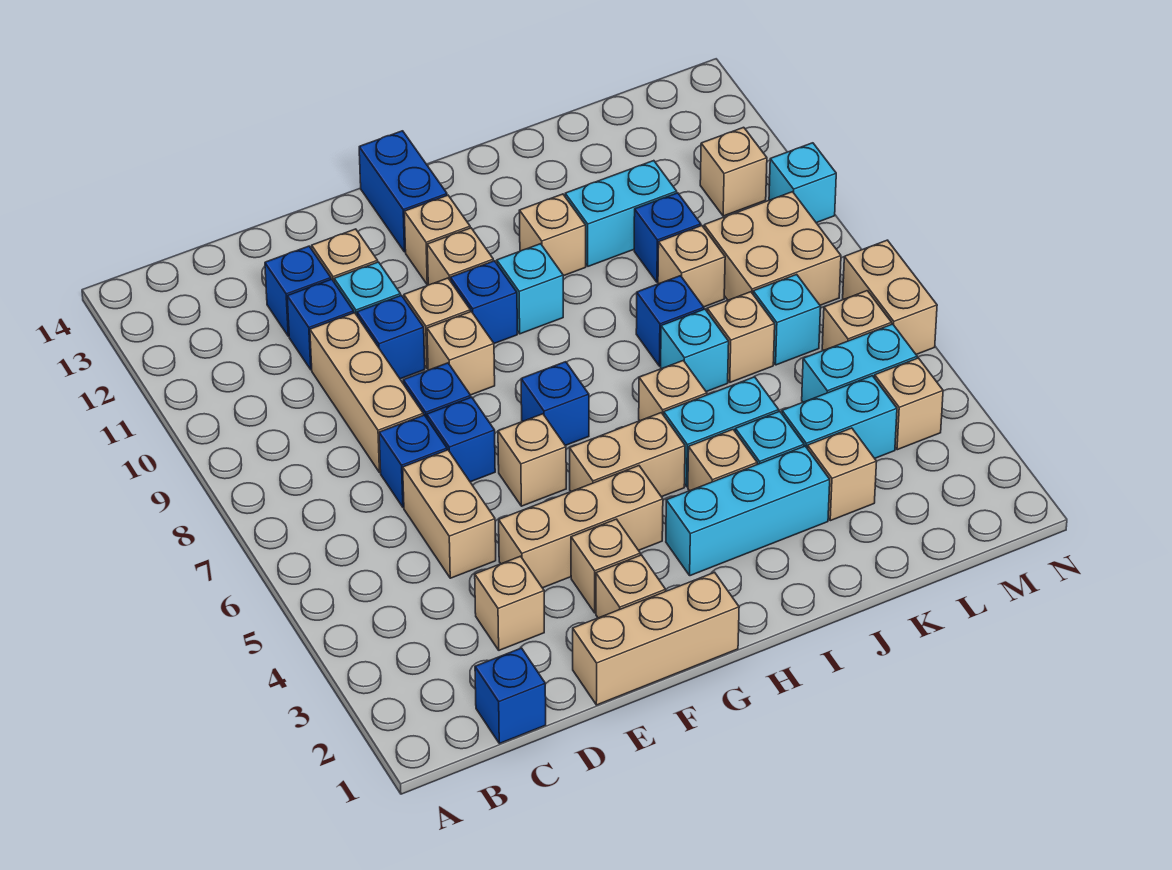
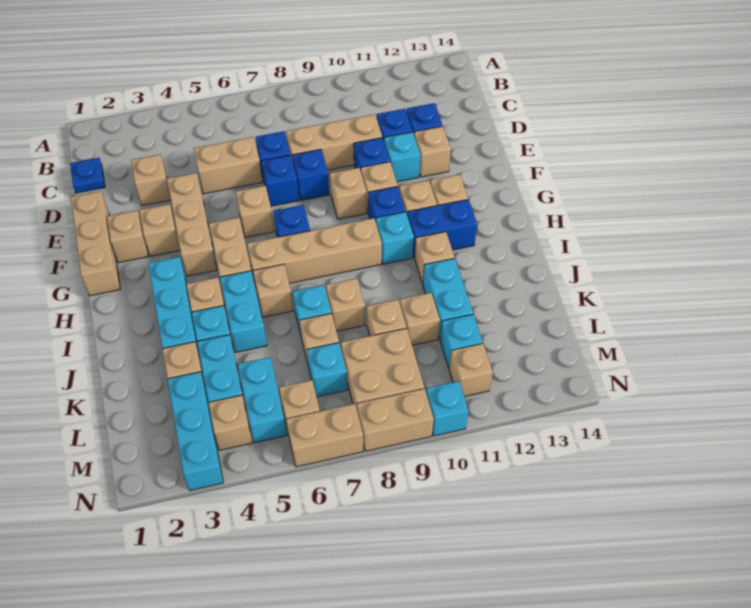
blue 1x1 brick [475,648,546,744] -> blue 1x1 plate [70,158,105,193]
blue 1x2 brick [359,131,447,252] -> blue 1x2 brick moved to [407,199,477,258]
none -> tan 1x4 brick [247,218,382,286]
blue 1x1 brick [636,276,704,366] -> tan 1x1 brick [326,278,365,331]
blue 1x1 brick [634,193,701,282] -> tan 1x1 brick [400,293,440,345]
none -> cyan 1x3 brick [168,372,223,490]
none -> cyan 1x1 brick [440,314,483,368]
none -> tan 1x2 brick [357,389,434,451]

